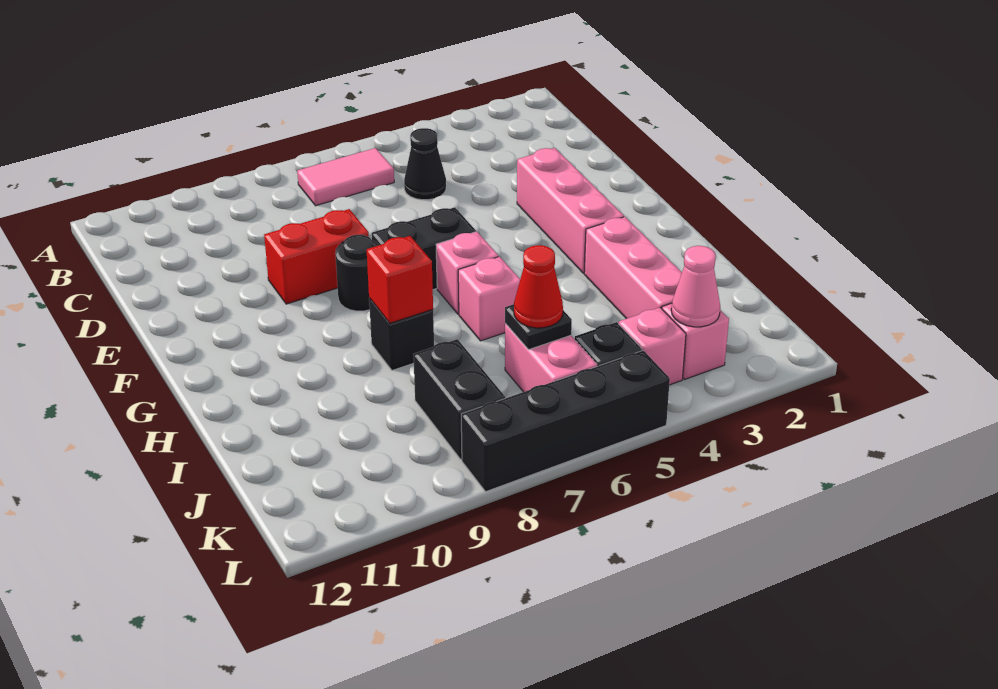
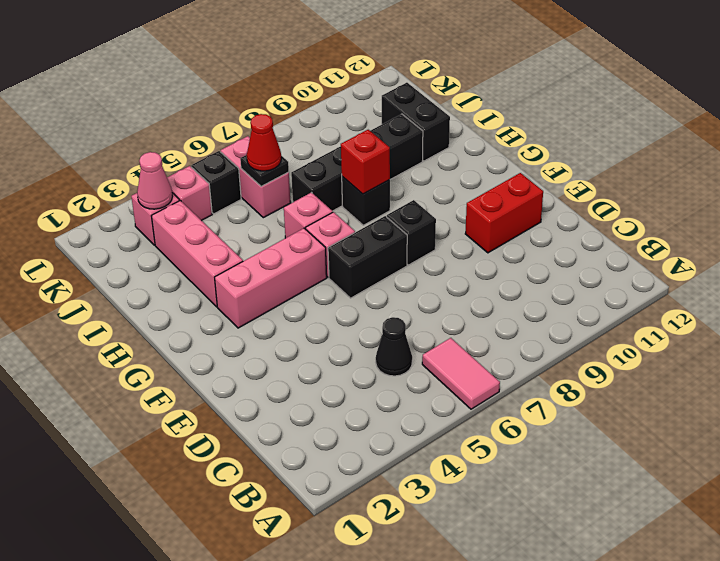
pink 1x2 tile [297,148,394,206] -> pink 1x2 tile turned to [422,338,500,409]
pink 1x3 brick [517,148,624,273] -> pink 1x3 brick turned to [215,228,327,328]
red 1x2 brick [264,209,369,304] -> red 1x2 brick moved to [465,173,543,253]
black 1x1 round brick [335,235,379,311] -> black 1x1 brick [387,200,436,265]
black 1x2 brick [413,339,505,460] -> black 1x2 brick moved to [382,83,450,161]
black 1x4 brick [461,350,670,491] -> black 1x4 brick moved to [291,114,423,211]

